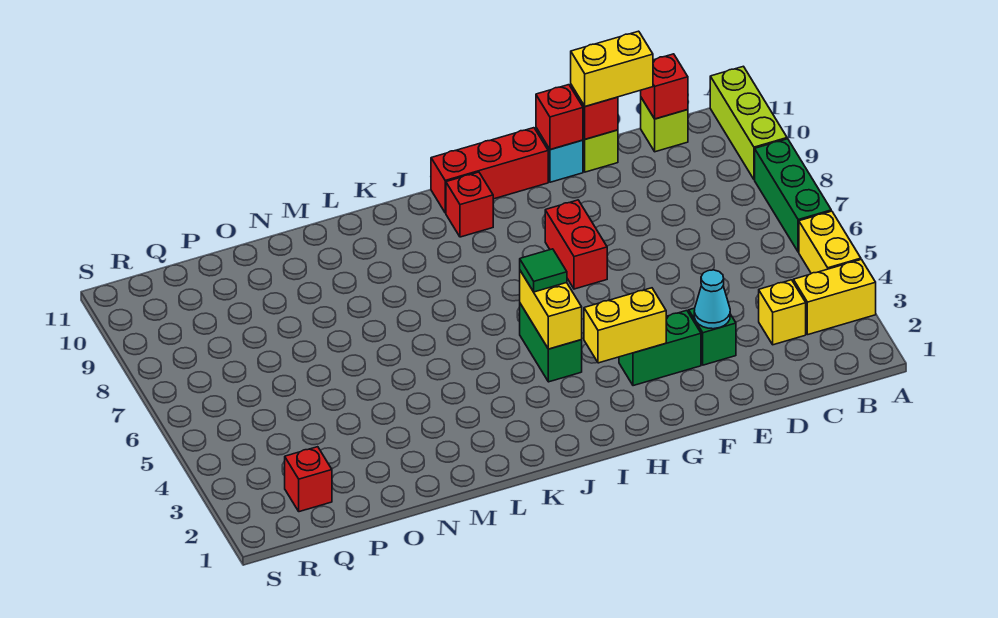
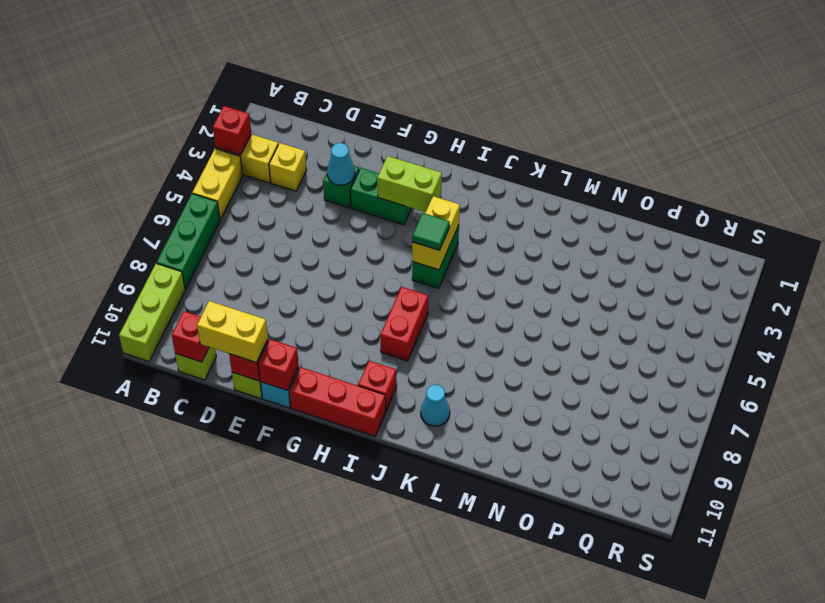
yellow 1x2 brick [584,288,666,363] -> lime 1x2 brick [377,156,442,212]
red 1x2 brick [545,200,607,289] -> red 1x2 brick moved to [380,287,428,361]
none -> cyan 1x1 cone [421,385,450,426]
red 1x1 brick [285,447,332,512] -> red 1x1 brick moved to [213,106,251,155]

